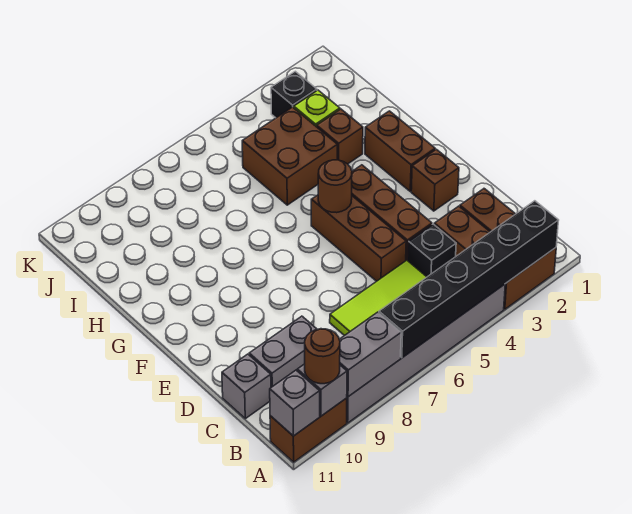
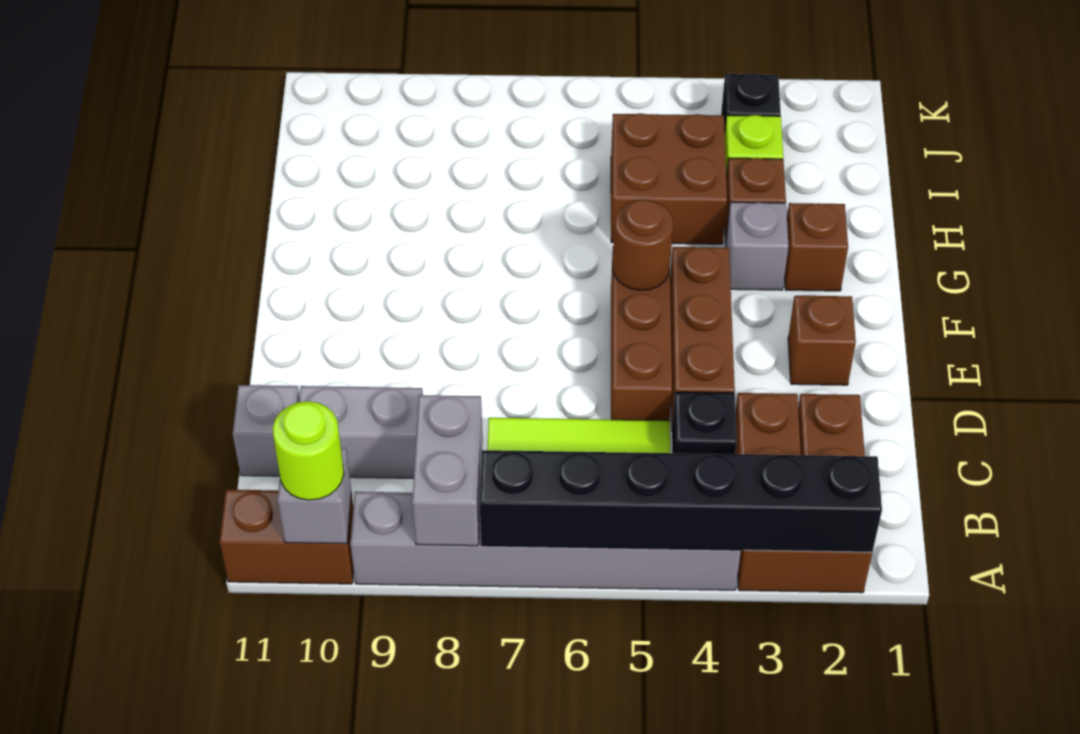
grey 1x2 brick [339,312,401,397] -> grey 1x2 brick turned to [412,395,483,546]
brown 1x1 round brick [305,329,340,384] -> lime 1x1 round brick [273,401,344,500]
grey 1x1 brick [270,370,320,436] -> grey 1x1 brick moved to [726,202,789,290]
brown 1x2 brick [365,111,435,191] -> brown 1x1 brick [784,203,848,291]

